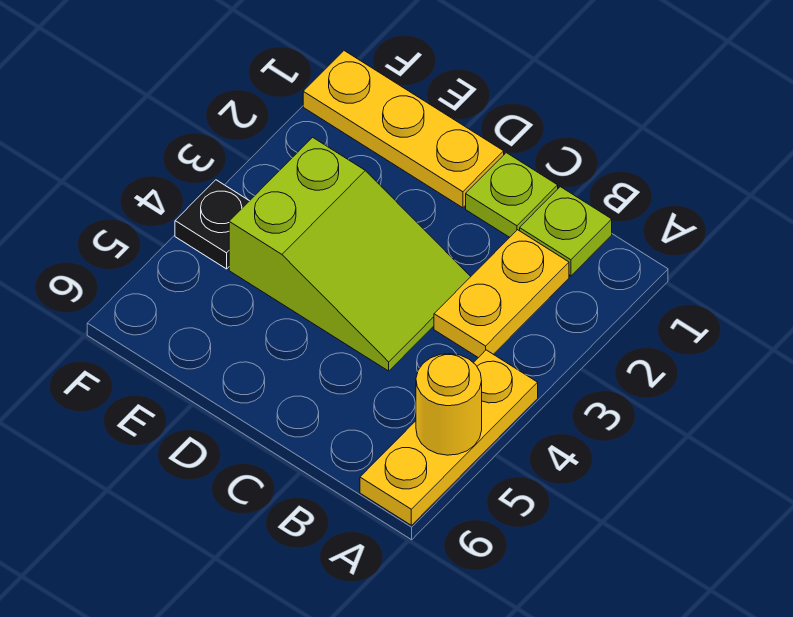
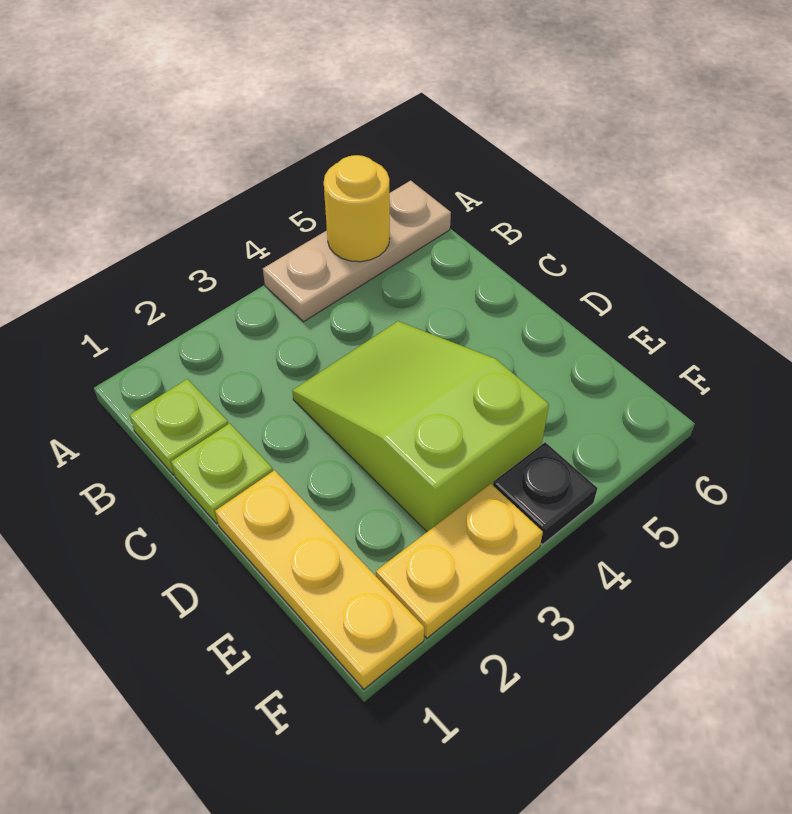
yellow 1x3 plate [360,350,538,525] -> tan 1x3 plate [263,181,451,322]
yellow 1x2 plate [434,230,569,358] -> yellow 1x2 plate moved to [376,484,543,638]

